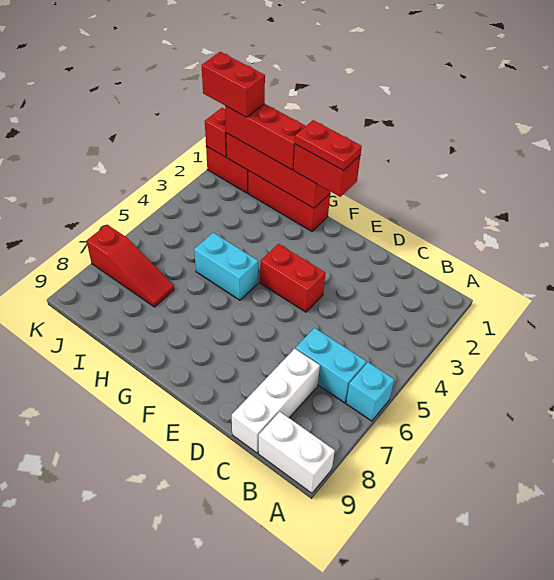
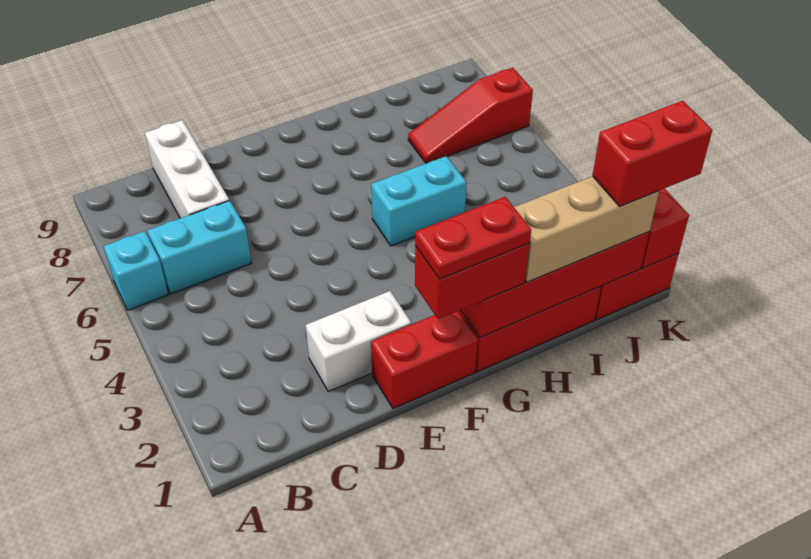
white 1x2 brick [259,412,335,493] -> white 1x2 brick moved to [306,291,411,391]
red 1x2 brick [260,244,325,312] -> red 1x2 brick moved to [371,311,478,408]
red 1x3 brick [225,104,305,170] -> tan 1x3 brick [514,176,659,282]

